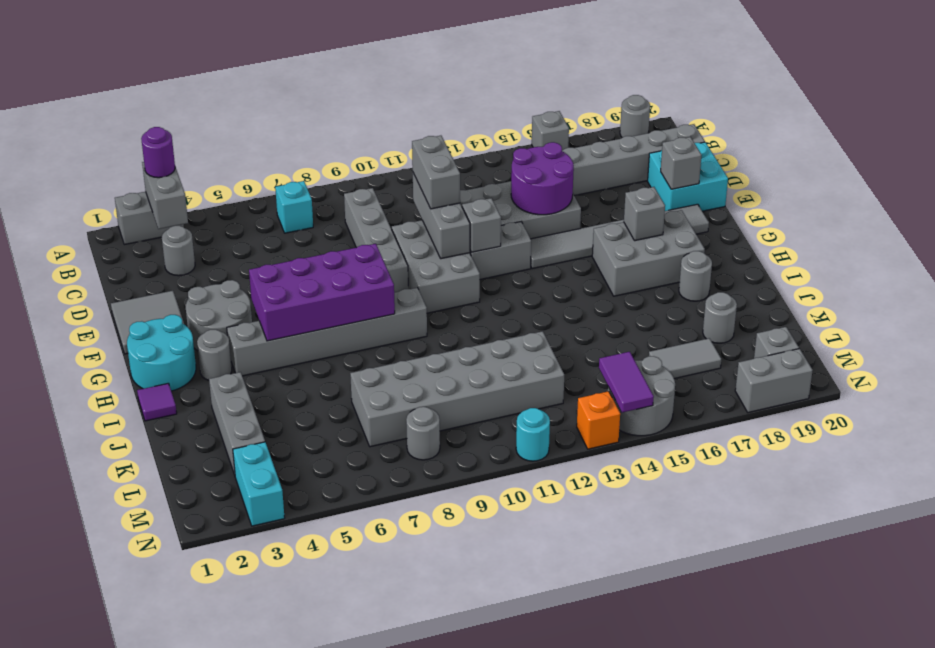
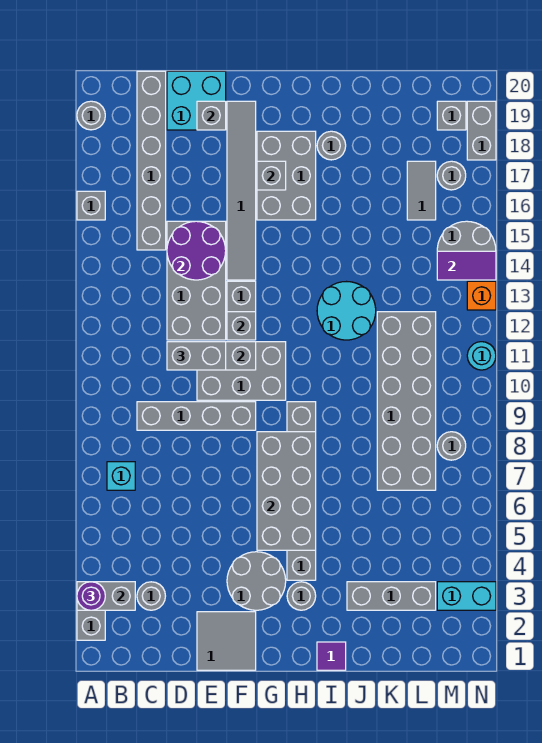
cyan 2x2 round brick [127,315,196,391] -> cyan 2x2 round brick moved to [317,282,376,340]
purple 2x4 brick [249,244,395,341] -> grey 2x4 brick [257,432,316,550]
grey 1x1 round brick [703,292,737,343] -> grey 1x1 round brick moved to [437,161,466,190]

